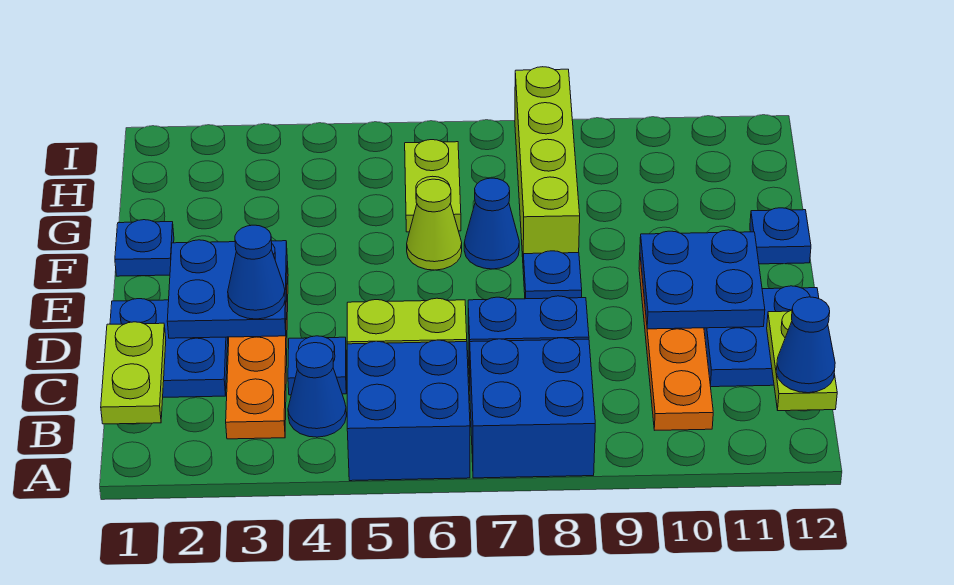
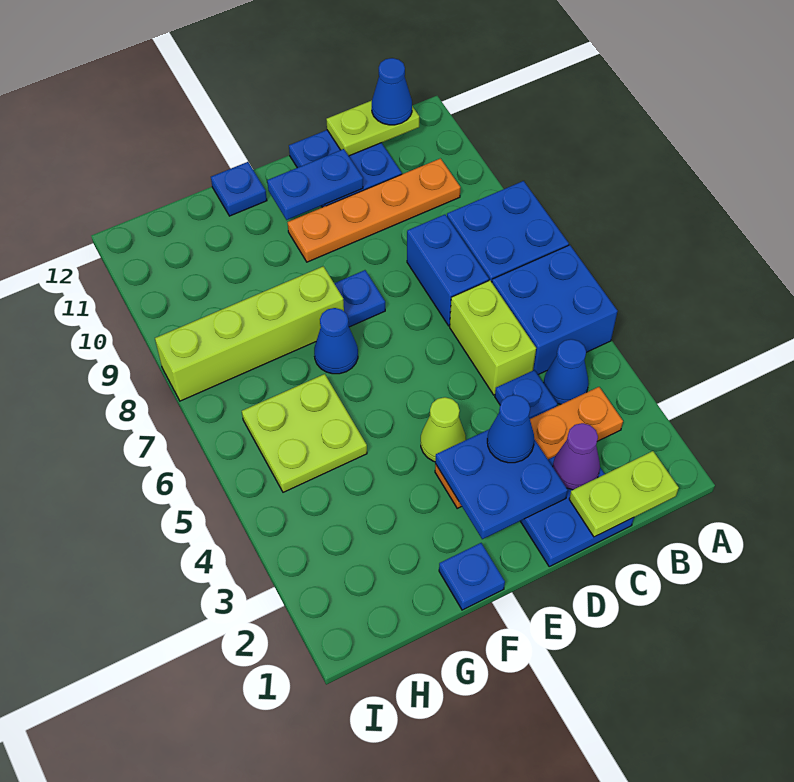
none -> purple 1x1 cone [553,423,600,490]
blue 2x2 plate [640,230,765,329] -> blue 1x2 plate [267,149,363,220]
lime 1x1 cone [407,179,462,270] -> lime 1x1 cone moved to [421,397,466,462]
lime 1x2 plate [405,140,461,232] -> lime 2x2 plate [242,374,367,492]

